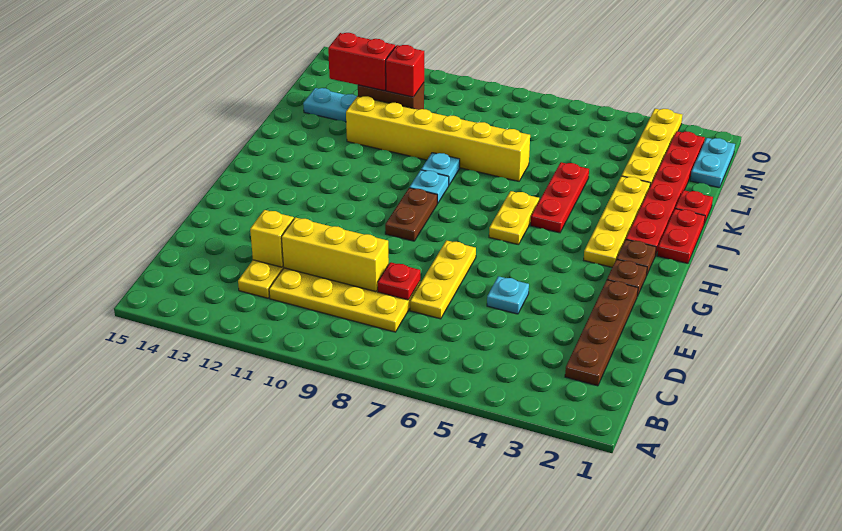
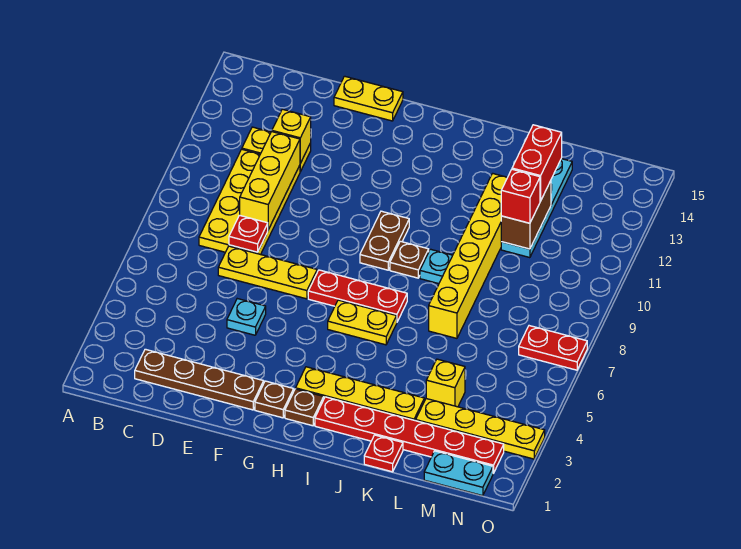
none -> yellow 1x2 plate [334,76,403,121]
brown 1x2 plate [385,188,437,241] -> brown 1x2 plate turned to [360,211,409,270]
red 1x2 plate [657,209,705,263] -> red 1x2 plate moved to [519,326,587,370]
red 1x3 plate [531,162,589,233] -> red 1x3 plate moved to [308,270,407,322]
cyan 1x1 plate [410,170,449,203] -> brown 1x1 plate [390,241,429,278]
none -> yellow 1x1 brick [426,359,465,407]

